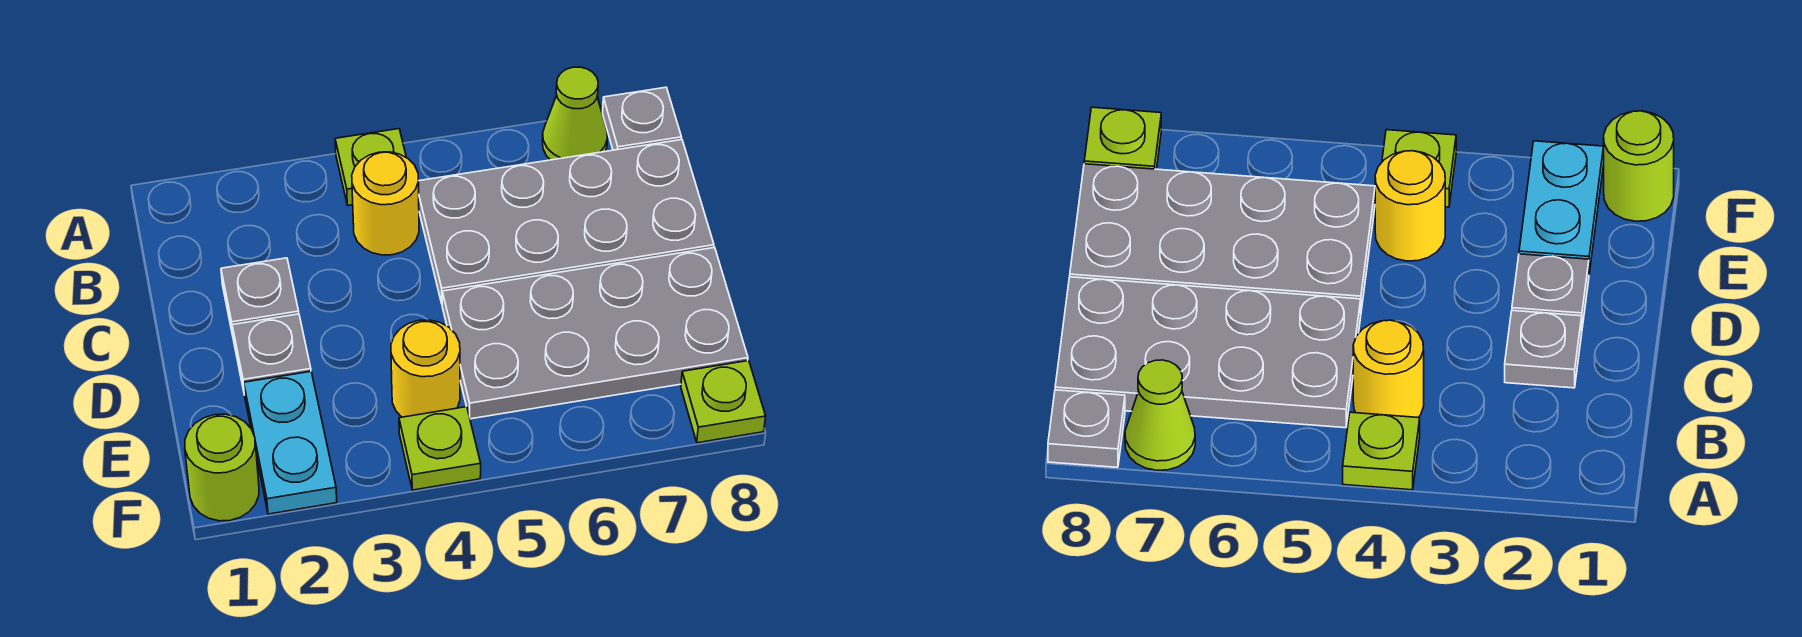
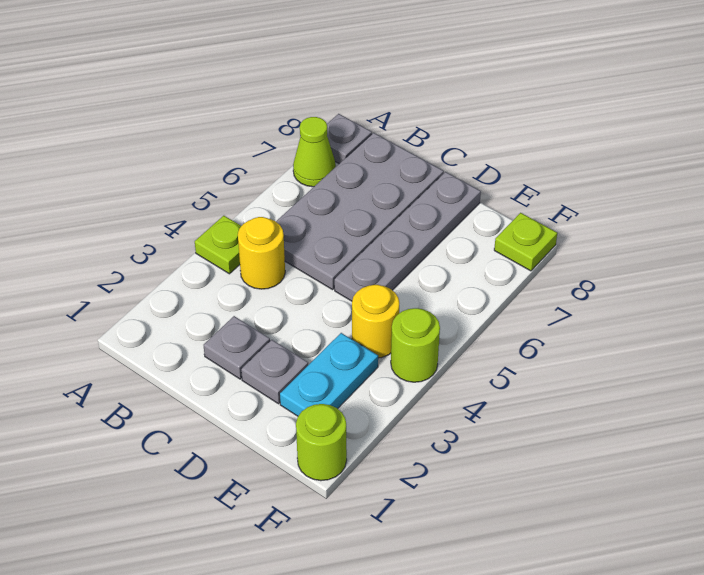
grey 2x4 plate [442,248,748,419] -> grey 1x4 plate [334,172,481,301]
cyan 1x2 plate [244,371,337,514] -> cyan 1x2 plate turned to [280,333,378,416]
lime 1x1 plate [399,407,481,490] -> lime 1x1 round brick [391,308,440,382]

